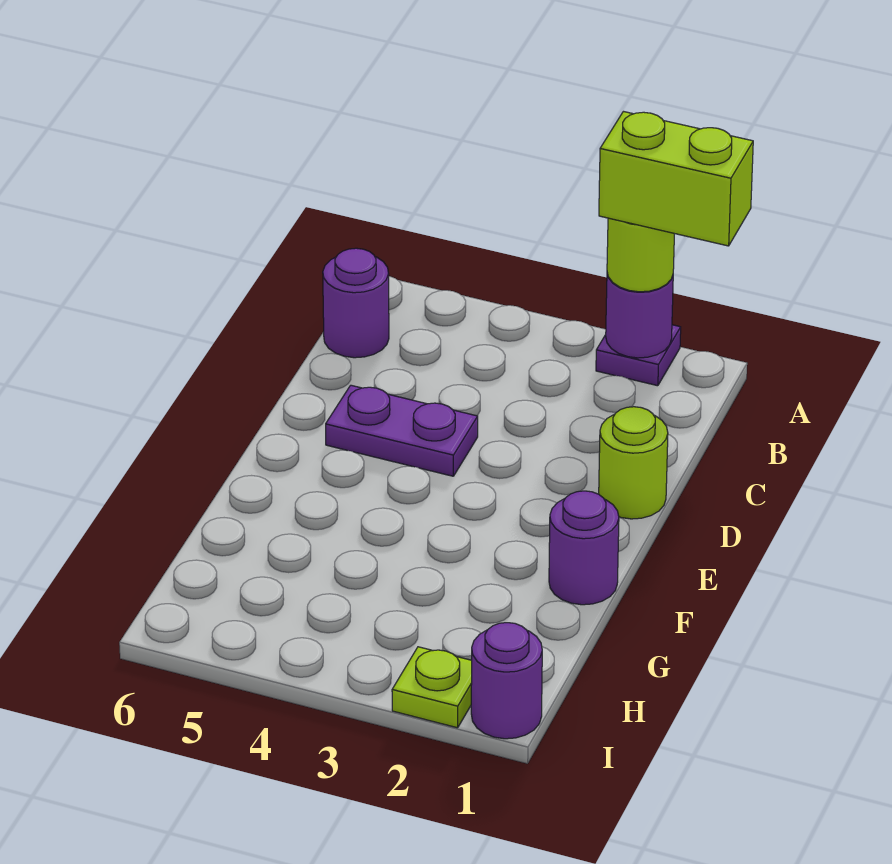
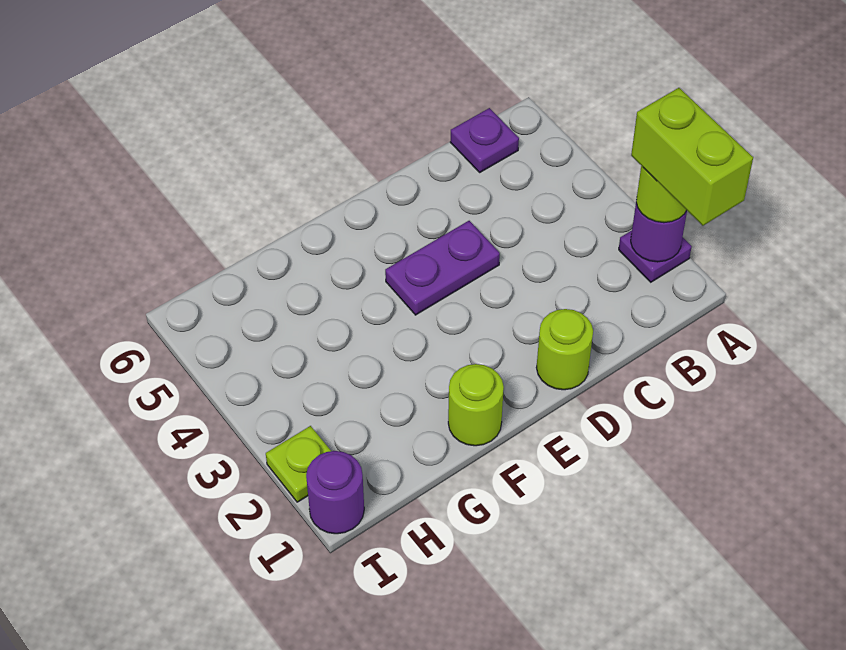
purple 1x1 round brick [323,248,389,358] -> purple 1x1 plate [450,108,519,172]
purple 1x2 plate [326,385,478,476] -> purple 1x2 plate turned to [385,221,500,315]
purple 1x1 round brick [549,491,619,605] -> lime 1x1 round brick [448,364,504,446]

